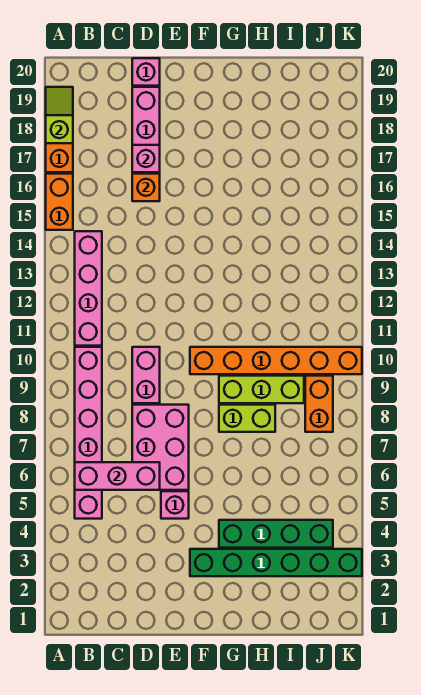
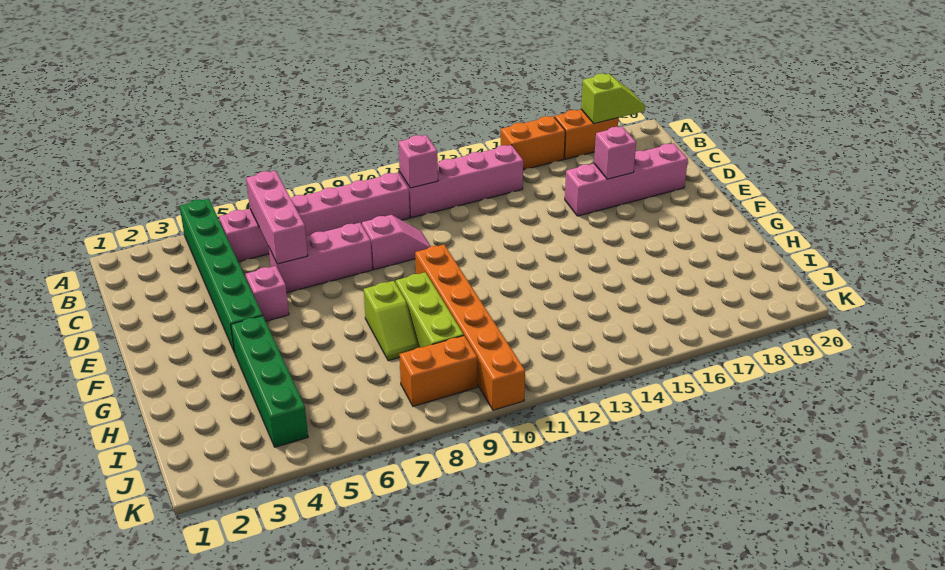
pink 2x3 brick [132,405,189,490] -> pink 1x3 brick [268,223,372,293]
pink 1x2 brick [132,347,160,403] -> pink 1x2 slope [362,215,431,270]
orange 1x1 brick [132,174,160,201] -> none
pink 1x1 brick [132,58,160,86] -> pink 1x1 brick moved to [399,135,438,188]
green 1x6 brick [190,549,362,576] -> green 1x6 brick moved to [180,199,263,353]
lime 1x2 brick [219,405,275,432] -> lime 1x2 slope [364,281,419,361]

